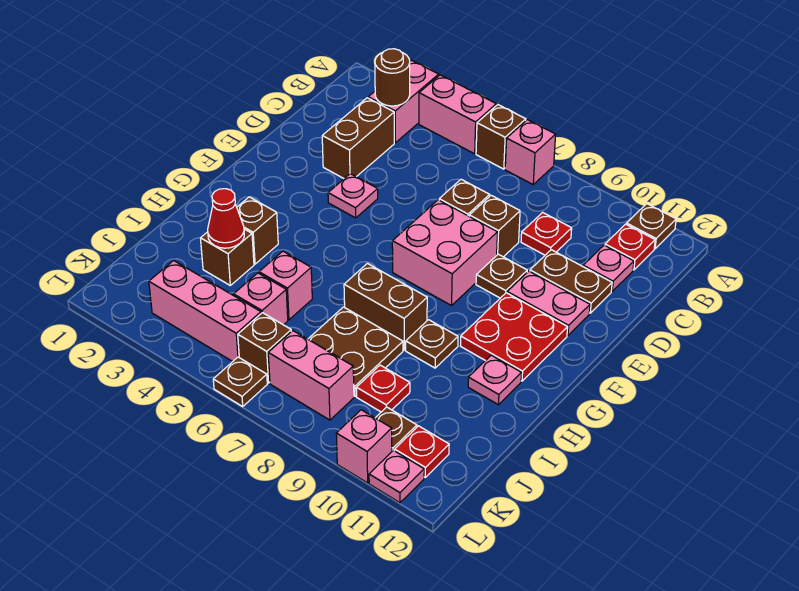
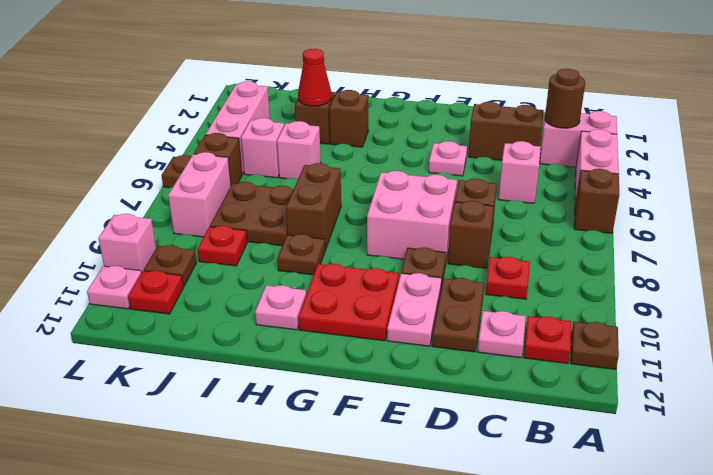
pink 1x1 brick [505,120,556,184] -> pink 1x1 brick moved to [498,141,541,203]

